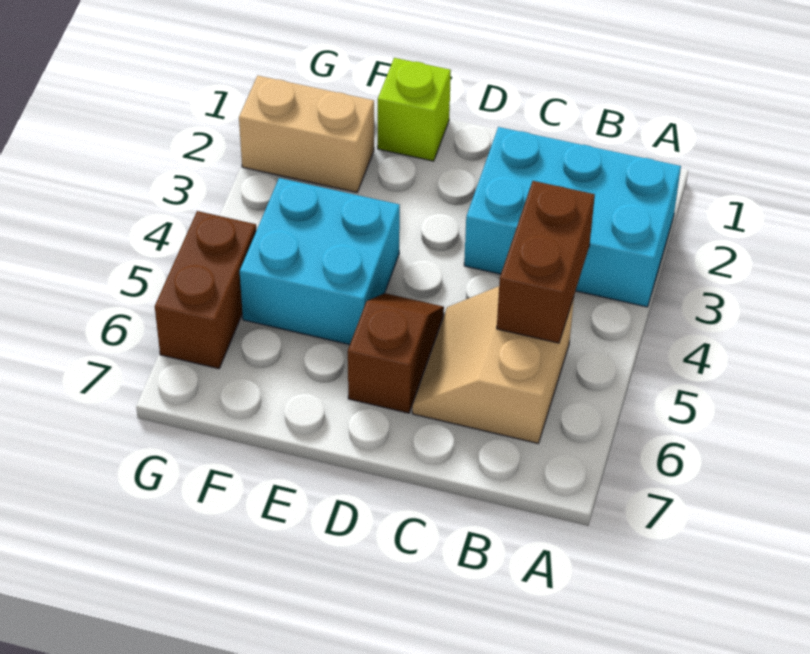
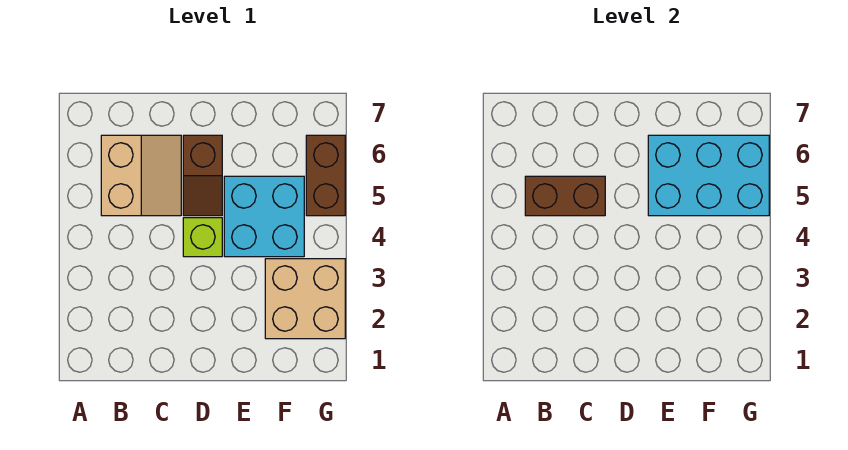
cyan 2x3 brick [464,127,681,307] -> cyan 2x3 brick moved to [648,135,769,216]
brown 1x2 brick [497,181,595,343] -> brown 1x2 brick turned to [525,176,605,216]
lime 1x1 brick [378,58,451,161] -> lime 1x1 brick moved to [183,218,222,257]
tan 1x2 brick [239,76,374,192] -> tan 2x2 brick [265,259,345,339]

